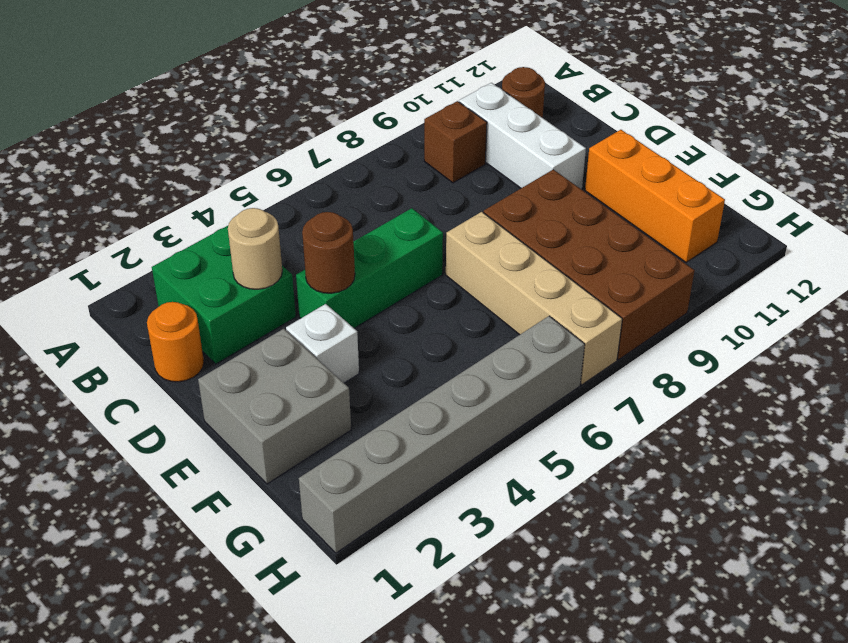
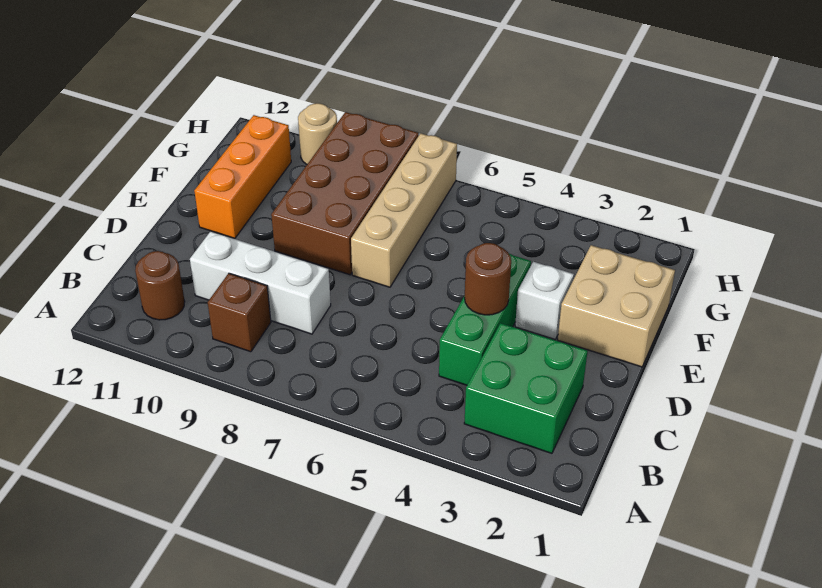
white 1x3 brick [459,83,586,189] -> white 1x3 brick turned to [190,231,331,334]
orange 1x1 round brick [147,302,204,382] -> none
tan 1x1 round brick [228,208,282,289] -> tan 1x1 round brick moved to [298,103,337,164]
green 1x3 brick [296,208,443,328] -> green 1x3 brick turned to [439,254,531,385]
grey 2x2 brick [198,329,351,484] -> tan 2x2 brick [558,245,675,367]
grey 1x6 brick [299,316,585,553] -> none

